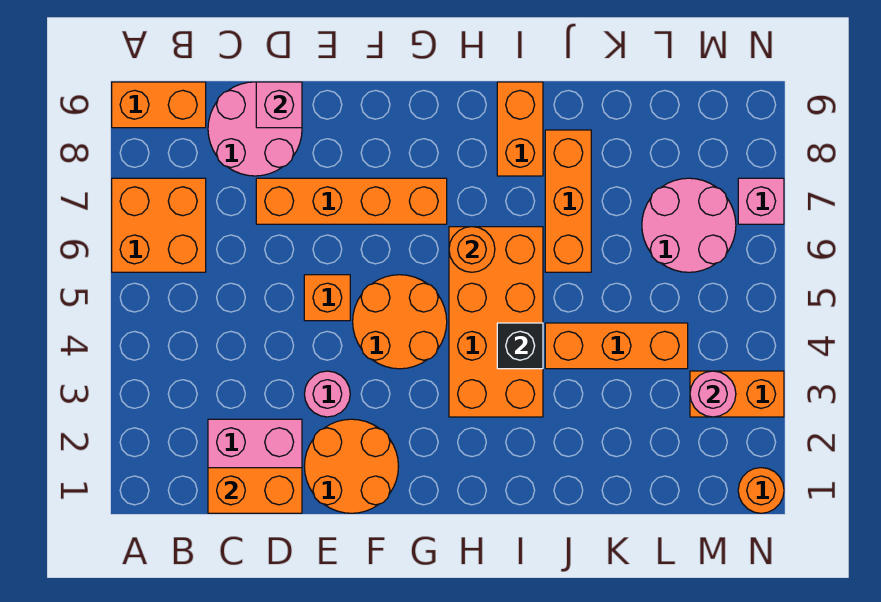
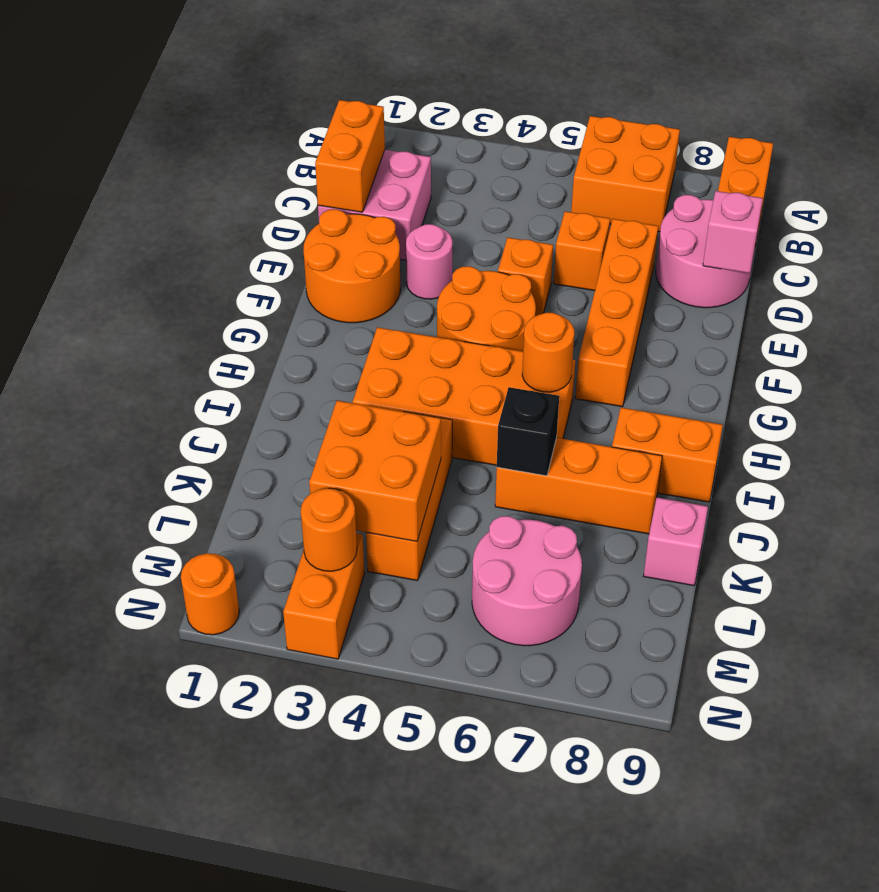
none -> orange 1x1 brick [554,211,610,291]
black 1x1 brick [497,323,543,369] -> black 1x1 brick moved to [497,387,559,476]
none -> orange 2x2 brick [309,401,441,541]
pink 1x1 round brick [690,371,736,417] -> orange 1x1 round brick [301,488,357,571]
pink 1x1 brick [738,178,784,224] -> pink 1x1 brick moved to [644,497,708,586]

